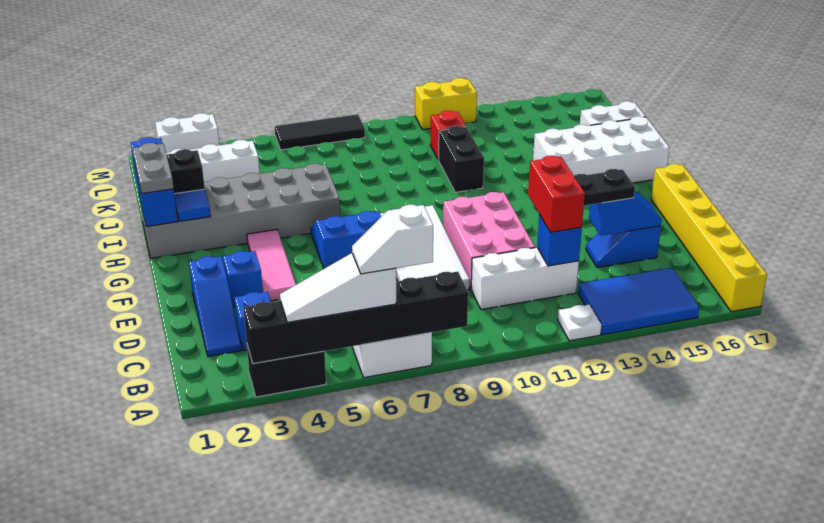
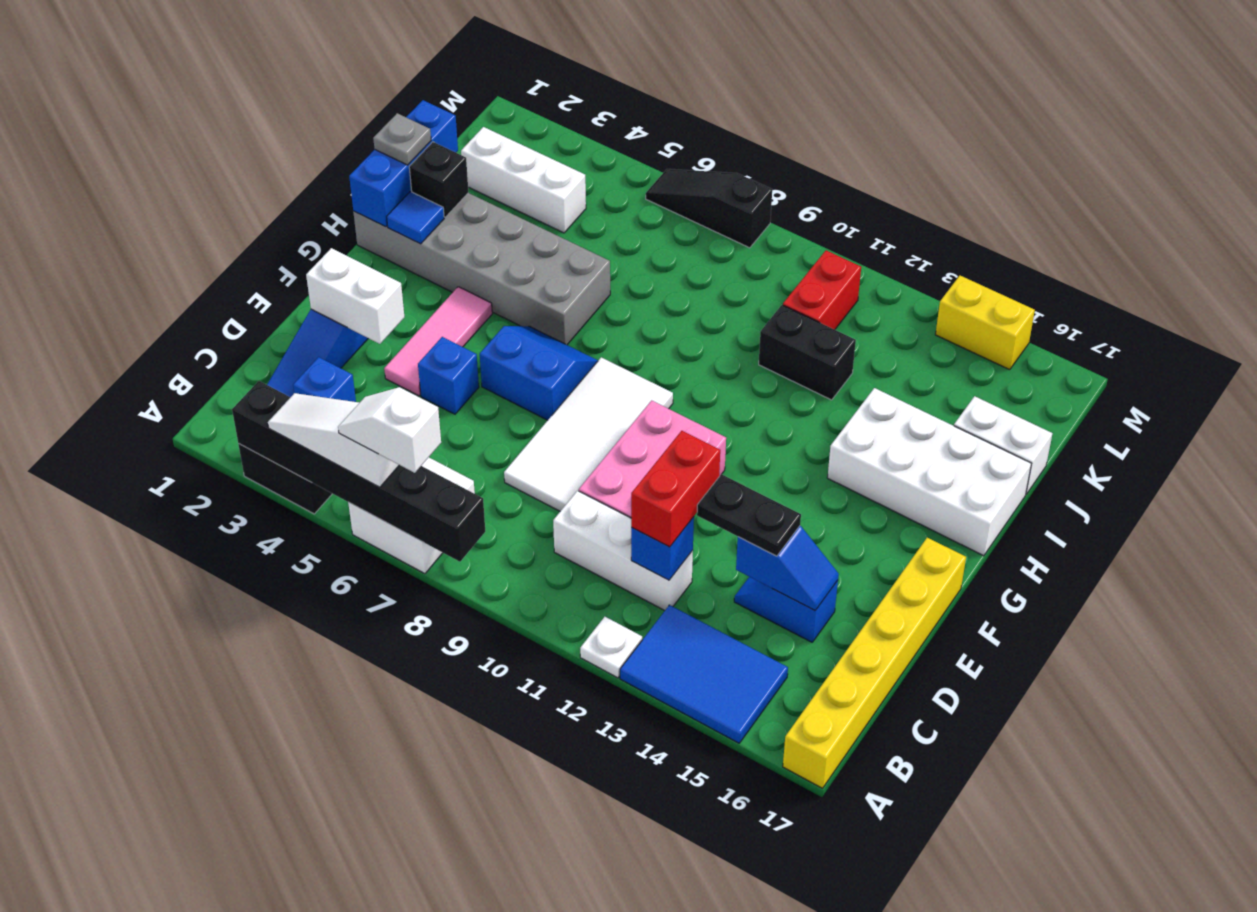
blue 1x1 brick [223,251,263,307] -> blue 1x1 brick moved to [418,337,479,414]
grey 1x2 plate [133,143,174,194] -> grey 1x1 plate [373,113,431,165]
black 1x2 brick [439,126,484,192] -> black 1x2 brick turned to [759,305,856,400]
red 1x1 brick [430,111,466,160] -> red 1x2 brick [783,250,861,330]
white 1x2 brick [155,113,219,153] -> white 1x2 brick moved to [306,248,404,344]
black 1x3 tile [275,114,365,150] -> black 1x3 slope [646,169,772,248]
yellow 1x2 brick [415,78,477,130] -> yellow 1x2 brick moved to [935,276,1035,370]

